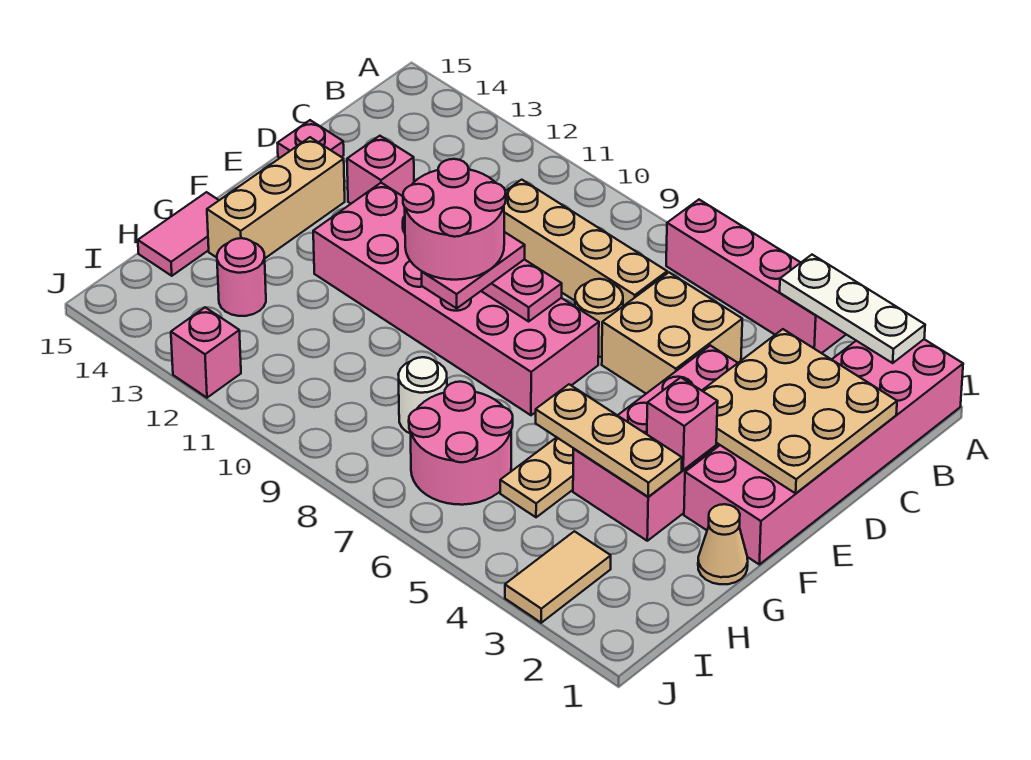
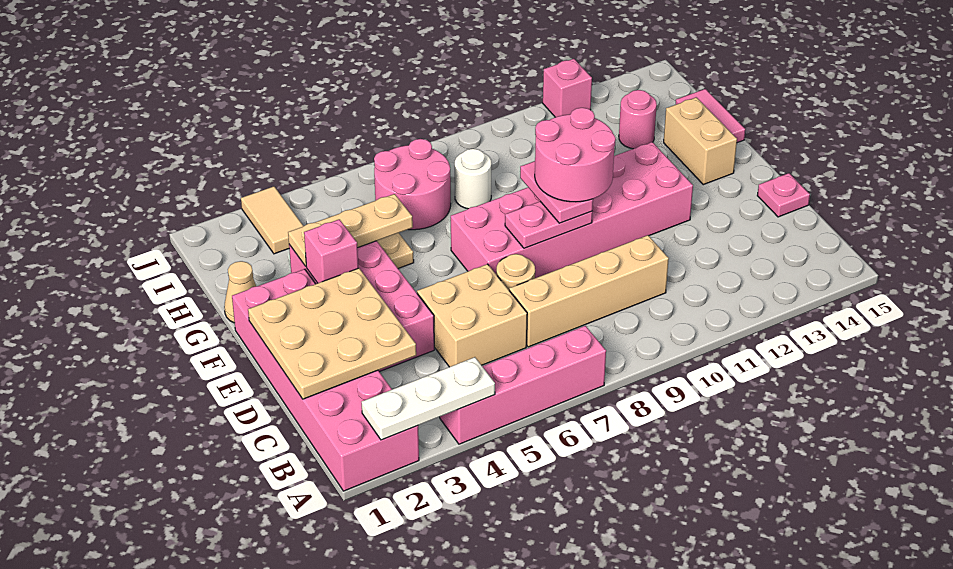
pink 1x1 brick [347,136,414,203] -> none
tan 1x3 brick [207,137,345,258] -> tan 1x2 brick [664,97,737,185]

